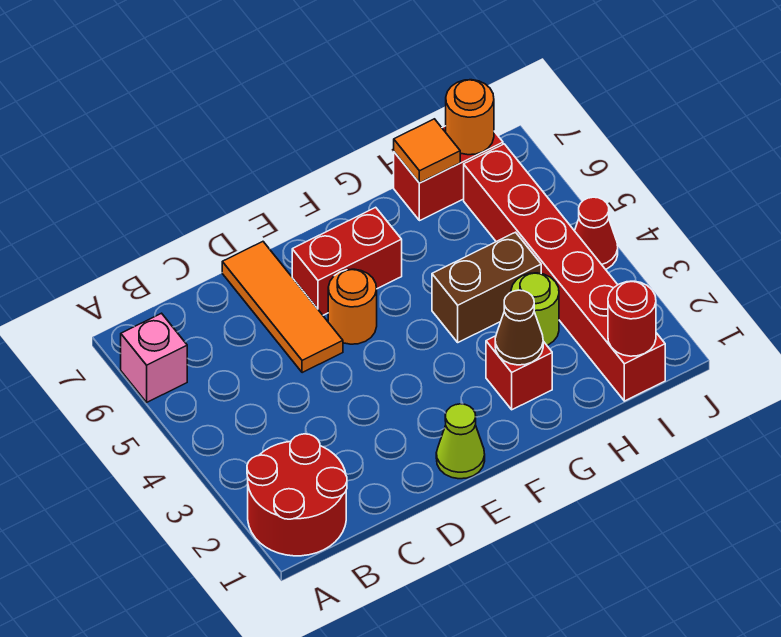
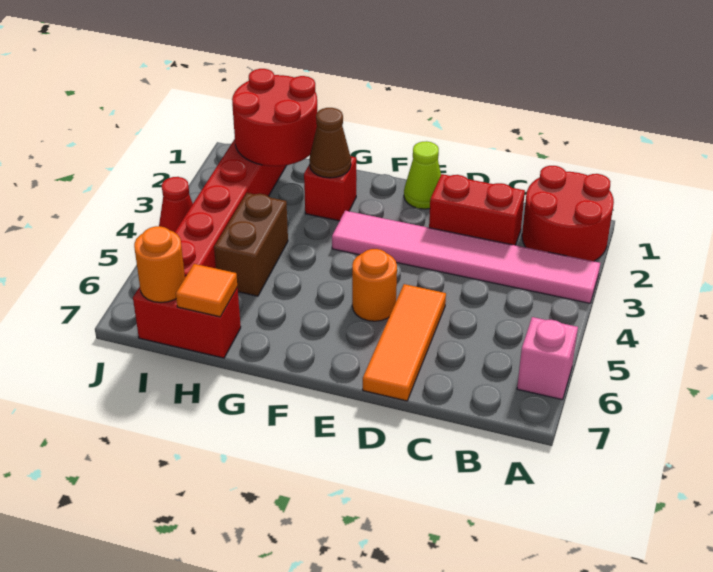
none -> pink 1x6 tile [332,211,600,303]
red 1x2 brick [292,207,402,315] -> red 1x2 brick moved to [429,174,525,245]
brown 1x2 brick [432,232,541,342] -> brown 1x2 brick turned to [214,193,288,296]
lime 1x1 round brick [511,273,559,345] -> none
red 1x1 round brick [608,281,656,356] -> red 2x2 round brick [232,69,317,166]

